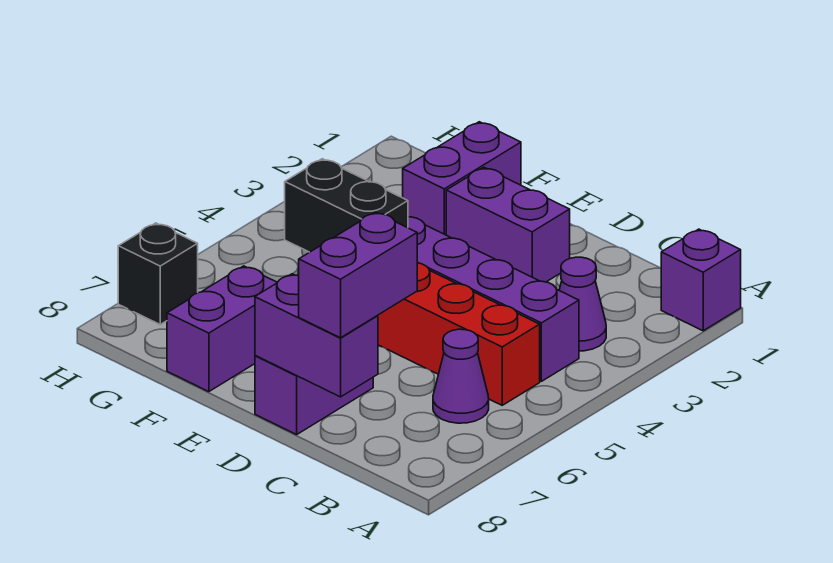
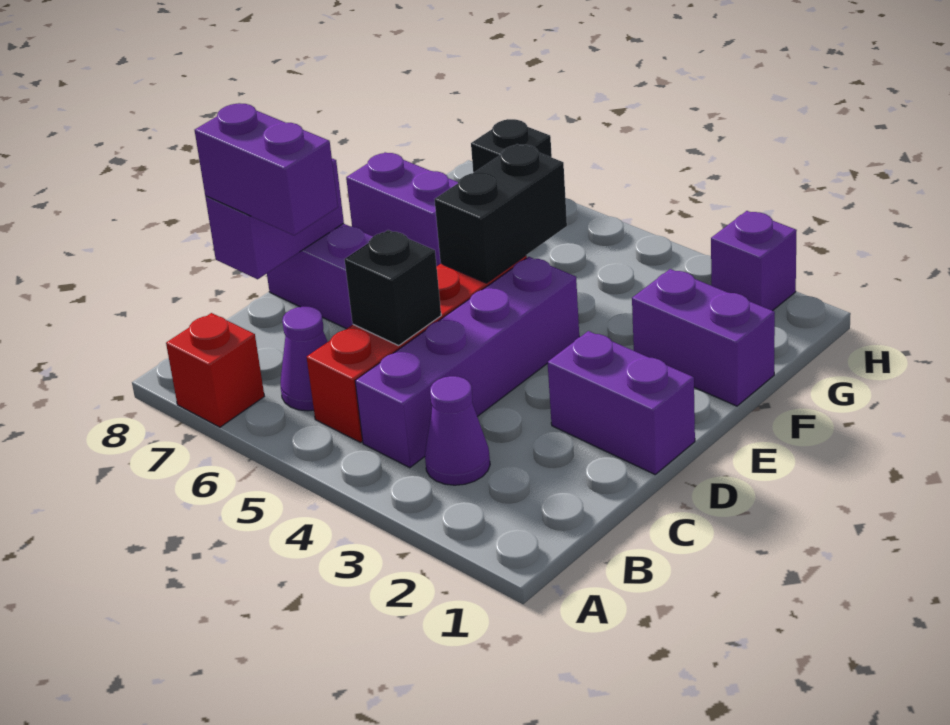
purple 1x1 brick [661,229,741,331] -> purple 1x1 brick moved to [711,211,797,311]
none -> red 1x1 brick [166,313,264,427]
none -> black 1x1 brick [345,230,441,346]
purple 1x2 brick [446,167,570,282] -> purple 1x2 brick turned to [548,331,695,474]

